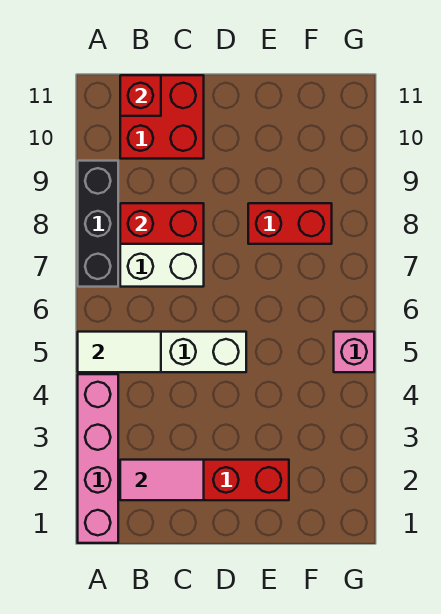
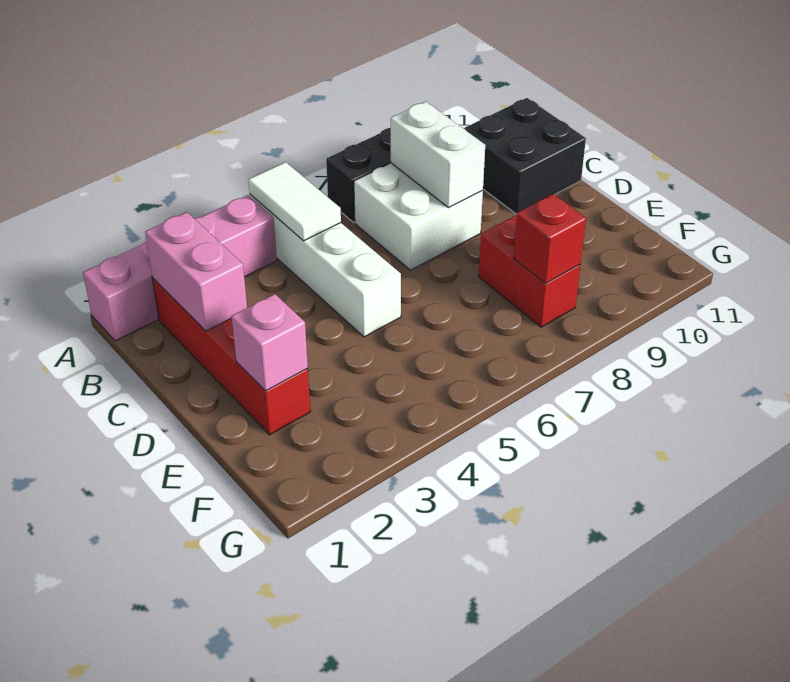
pink 1x2 tile [120,460,204,500] -> pink 1x2 brick [145,212,247,331]
red 1x2 brick [120,203,204,244] -> white 1x2 brick [391,101,485,208]
red 2x2 brick [120,75,204,159] -> black 2x2 brick [464,98,586,214]
red 1x1 brick [120,75,161,116] -> red 1x1 brick moved to [513,194,586,283]
pink 1x1 brick [334,332,374,372] -> pink 1x1 brick moved to [232,294,308,391]

